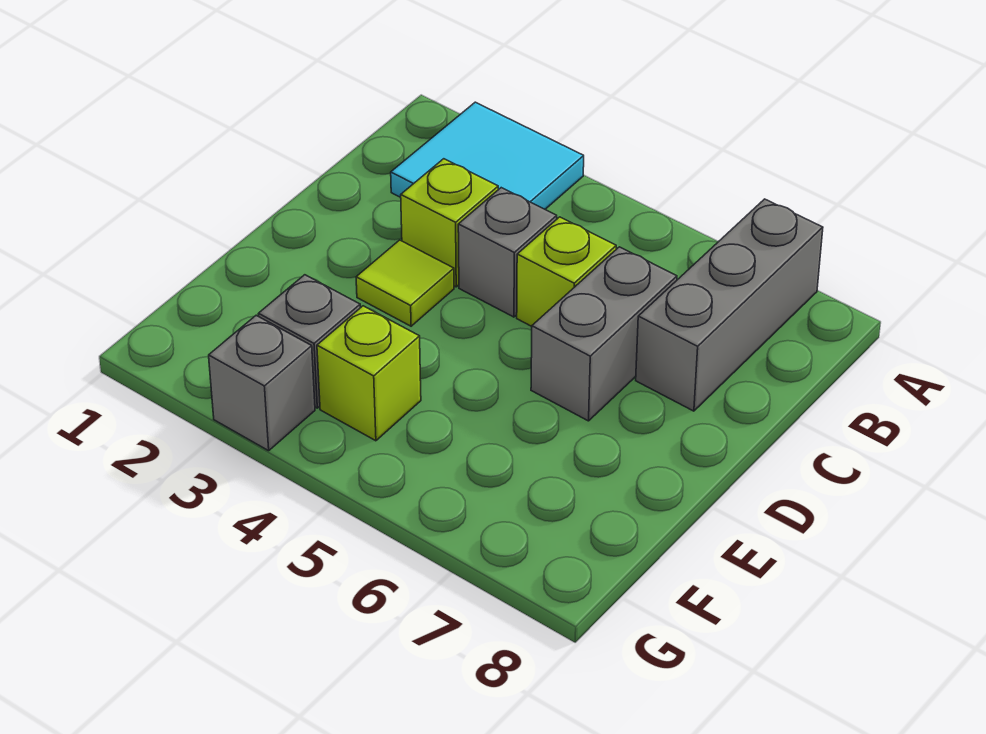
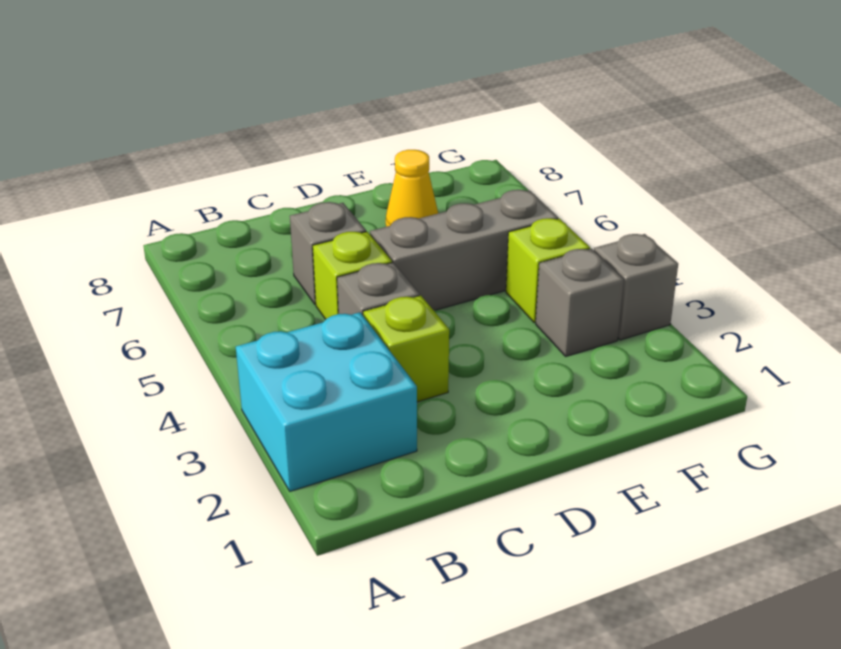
cyan 2x2 tile [391,102,584,209] -> cyan 2x2 brick [236,312,417,491]
grey 1x3 brick [636,199,823,411] -> grey 1x3 brick moved to [370,190,558,310]
grey 1x2 brick [531,247,677,421] -> grey 1x1 brick [290,202,366,305]
lime 1x1 tile [356,240,454,326] -> none
none -> yellow 1x1 cone [386,150,438,227]

